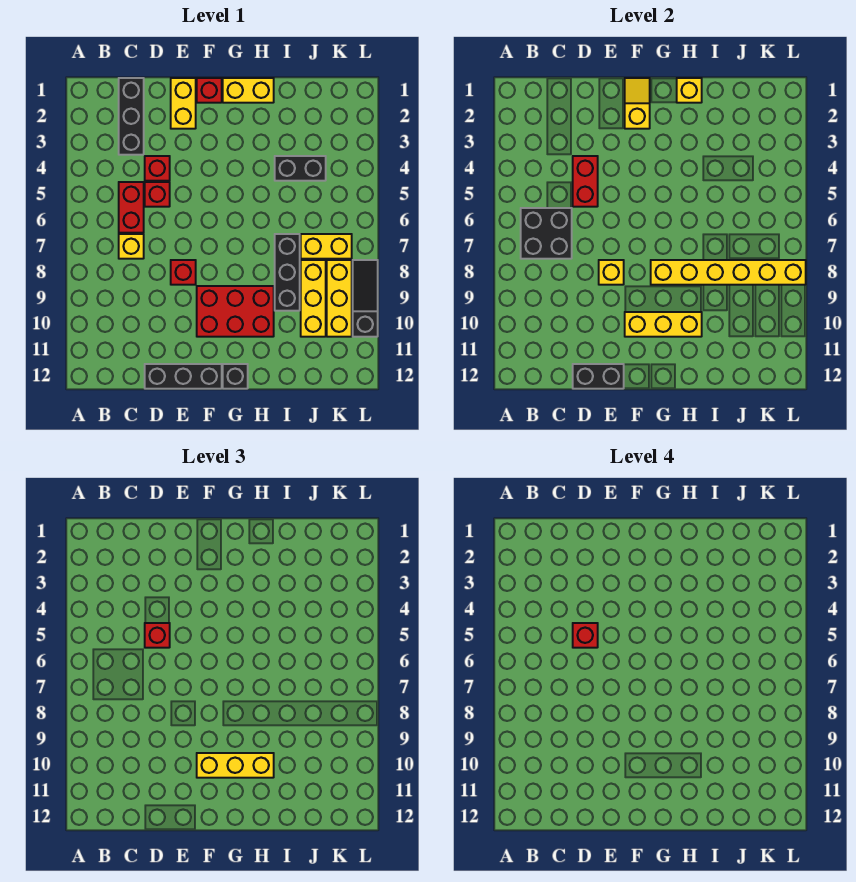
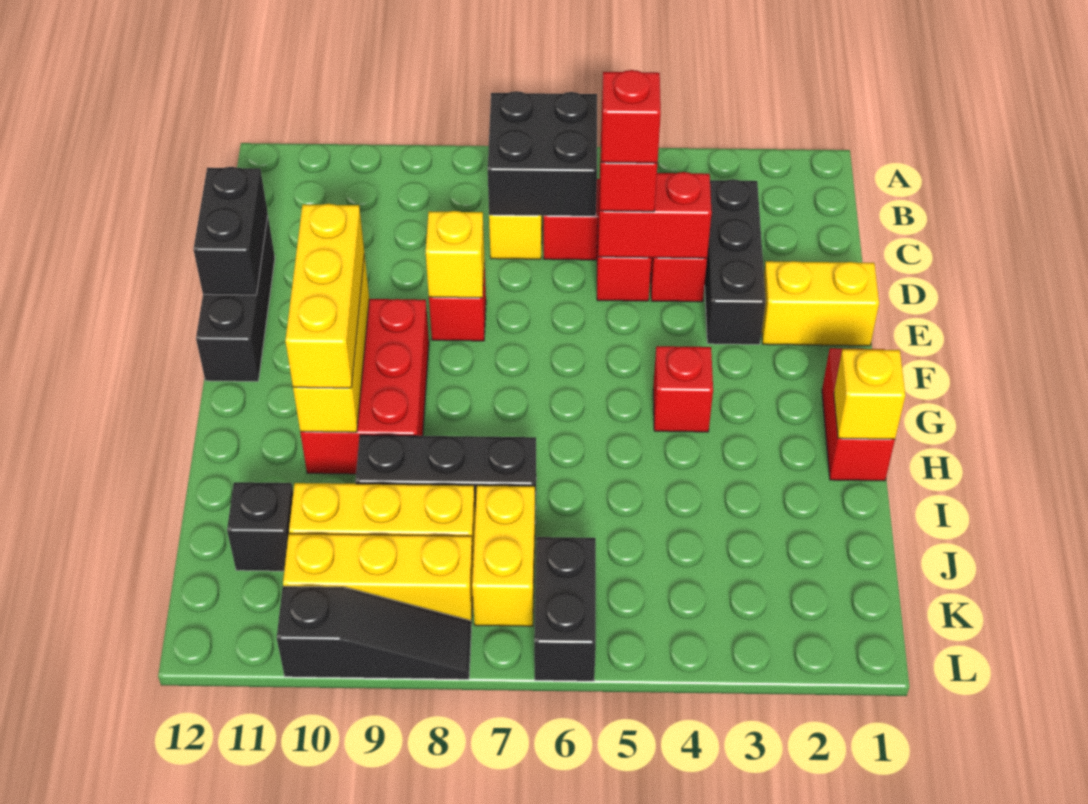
black 1x3 brick [119,78,144,155] -> black 1x3 brick turned to [705,179,766,344]
red 1x1 brick [197,78,222,103] -> red 1x1 brick moved to [653,346,713,432]
yellow 1x2 slope [625,78,650,129] -> none
yellow 1x2 brick [223,78,274,103] -> red 1x2 brick [822,348,895,481]
yellow 1x6 brick [651,260,806,285] -> none
black 1x1 brick [223,364,248,389] -> black 1x1 brick moved to [227,482,293,571]
black 1x2 brick [275,156,326,181] -> black 1x2 brick moved to [534,537,596,681]

